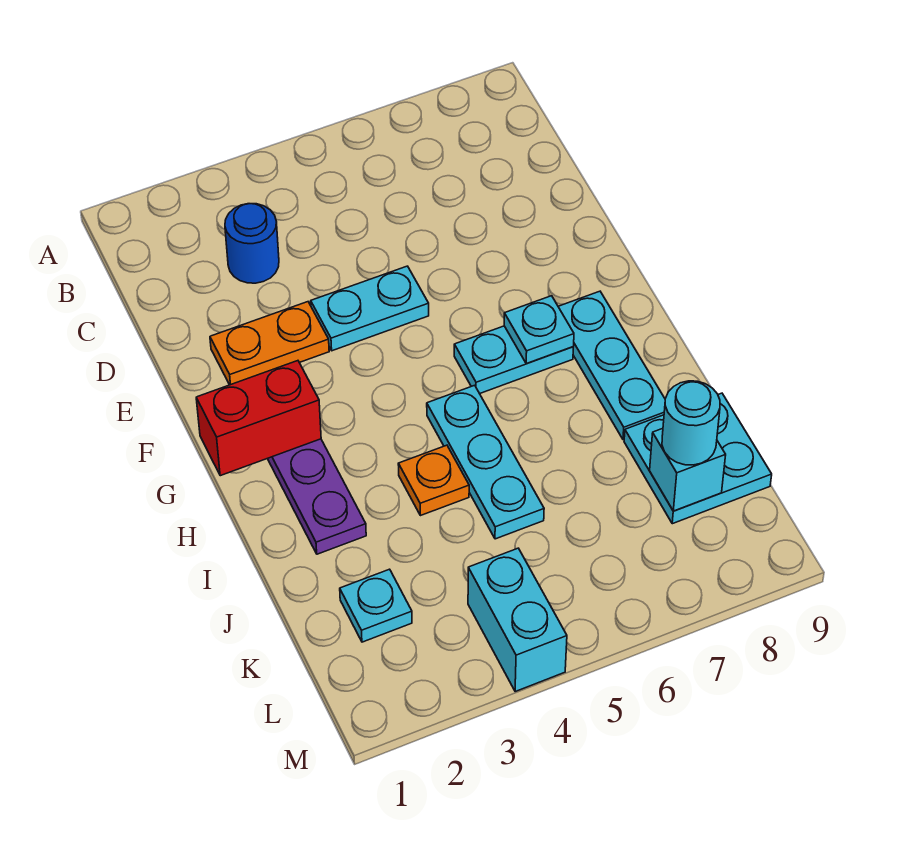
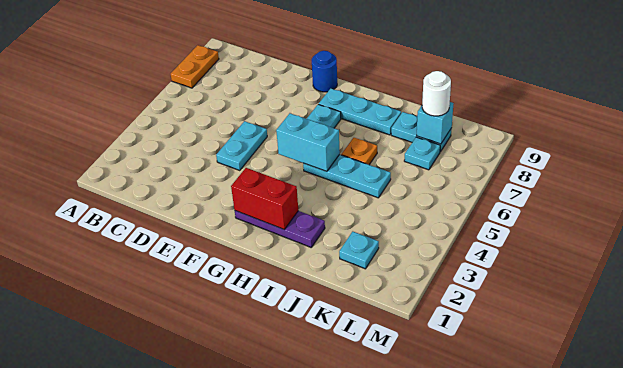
blue 1x1 round brick [225,204,279,283] -> blue 1x1 round brick moved to [312,51,337,92]
orange 1x2 plate [210,302,329,385] -> orange 1x2 plate moved to [171,45,219,88]
red 1x2 brick [196,361,321,476] -> red 1x2 brick turned to [231,168,298,229]
cyan 1x1 plate [504,296,574,363] -> cyan 1x1 plate moved to [404,137,440,170]
orange 1x1 plate [398,445,469,516] -> orange 1x1 plate moved to [341,138,377,165]
cyan 2x2 plate [624,393,772,524] -> cyan 1x2 plate [391,112,452,152]
cyan 1x1 round brick [662,381,720,465] -> white 1x1 round brick [422,71,451,116]
cyan 1x2 brick [468,548,567,691] -> cyan 1x2 brick moved to [276,113,340,171]

